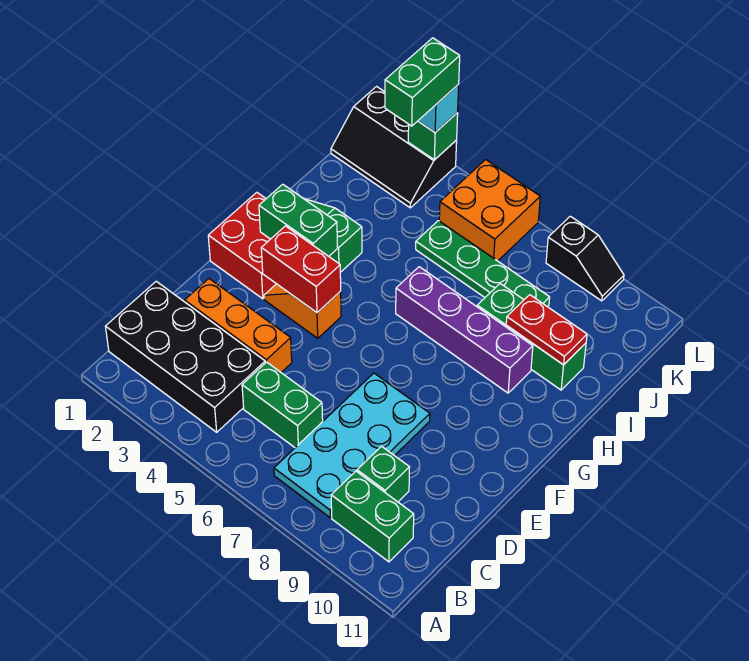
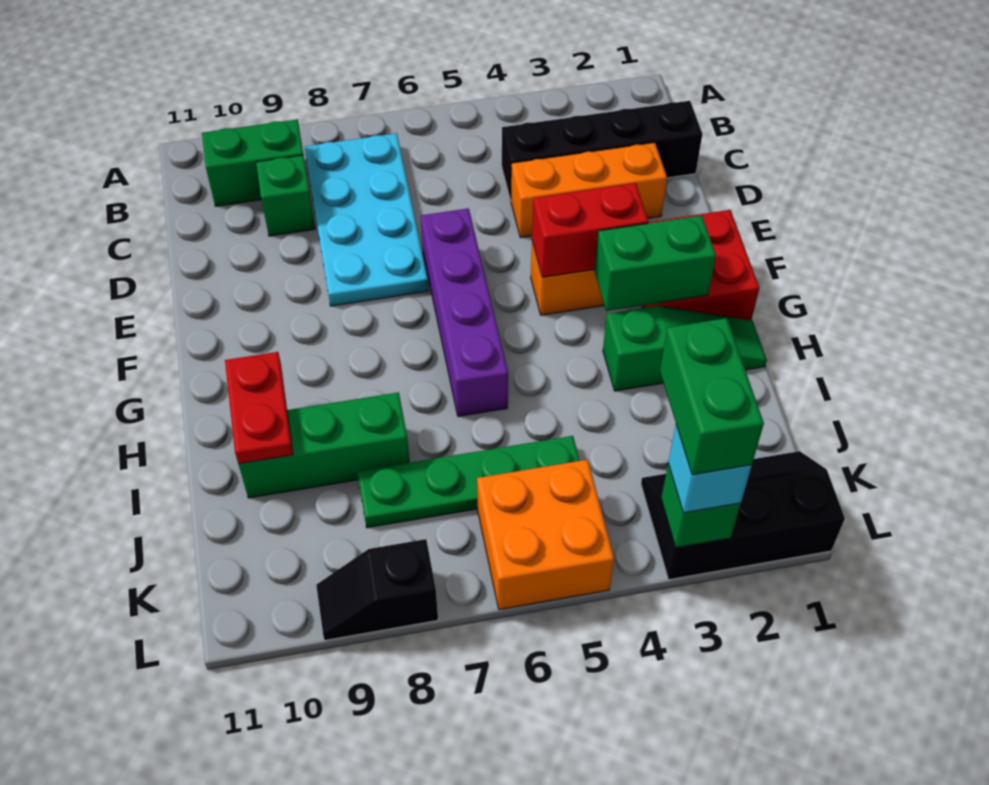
black 2x4 brick [105,281,265,432] -> black 1x4 brick [502,101,702,200]
green 1x2 brick [242,362,323,447] -> none
purple 1x4 brick [396,267,533,393] -> purple 1x4 brick turned to [421,208,508,416]
red 1x2 plate [506,295,587,365] -> red 1x2 plate turned to [225,352,293,464]

